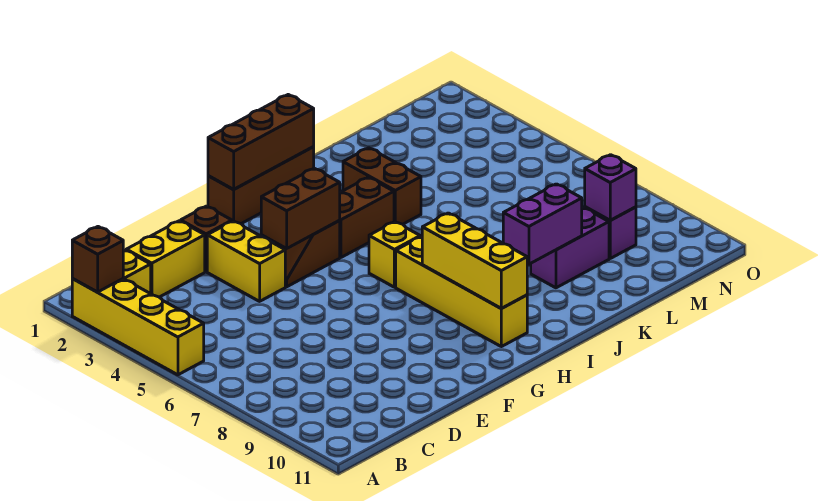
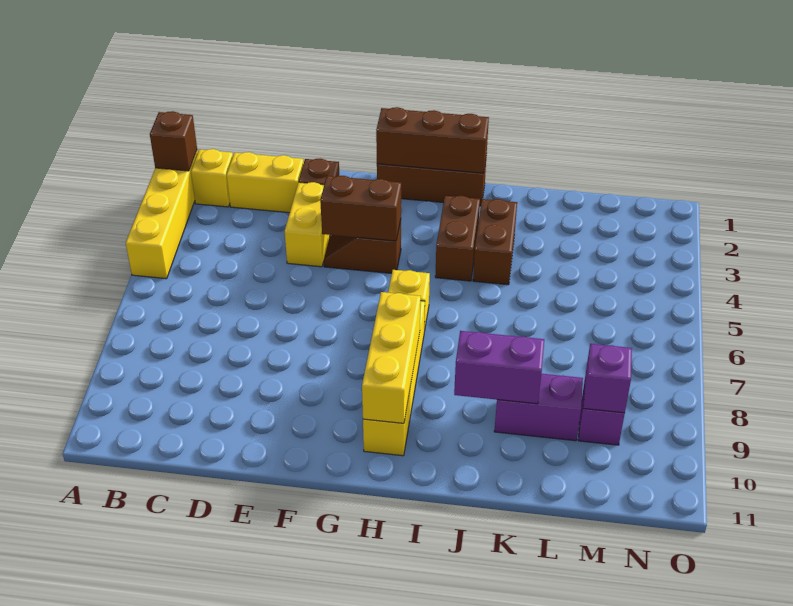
brown 1x2 brick [339,177,394,257] -> brown 1x2 brick turned to [435,196,480,281]

